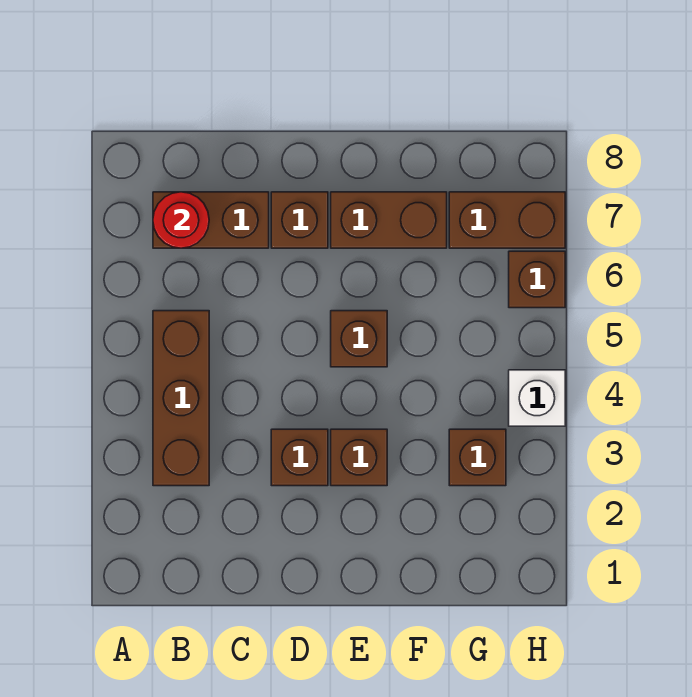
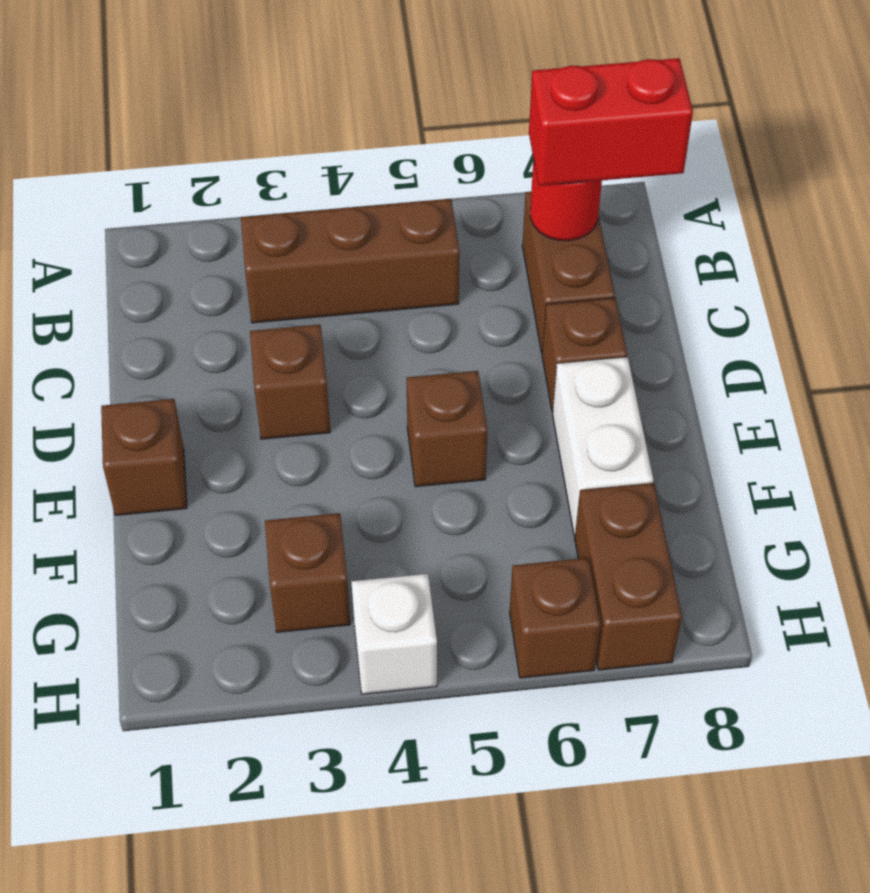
none -> red 1x2 brick [529,58,693,186]
brown 1x1 brick [331,429,387,486] -> brown 1x1 brick moved to [101,399,187,515]
brown 1x2 brick [331,192,447,248] -> white 1x2 brick [553,357,653,536]

